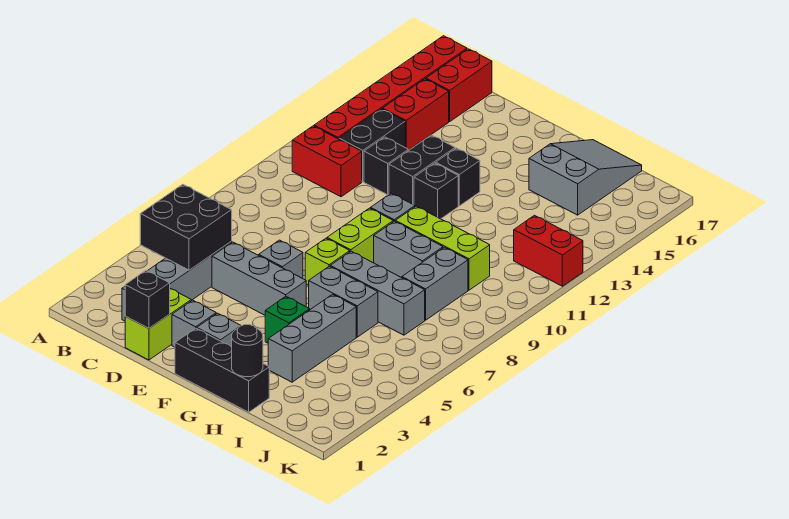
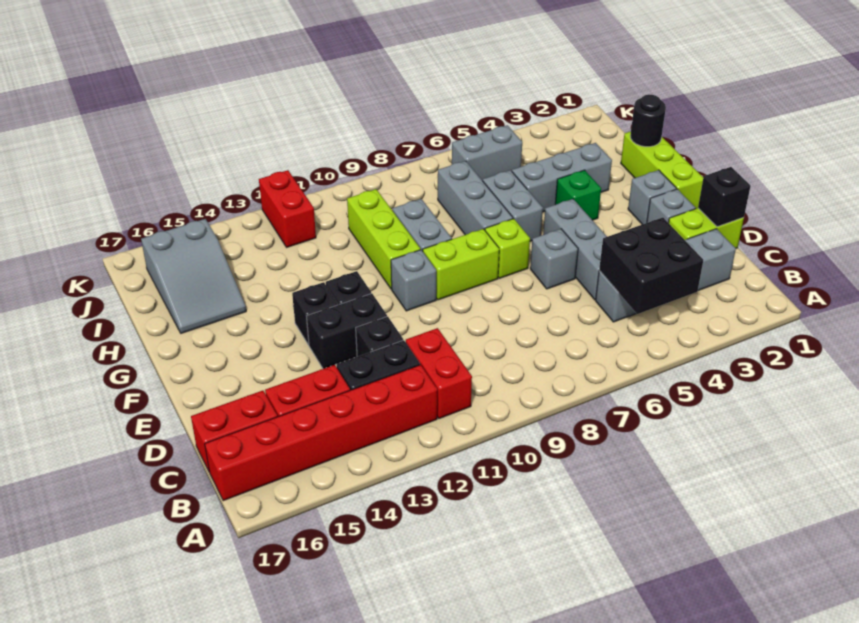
black 1x3 brick [175,328,269,412] -> lime 1x3 brick [621,132,703,209]
grey 2x3 slope [529,140,642,215] -> grey 2x3 slope turned to [141,219,246,333]
grey 1x2 brick [402,247,468,320] -> grey 1x2 brick moved to [452,125,522,181]

